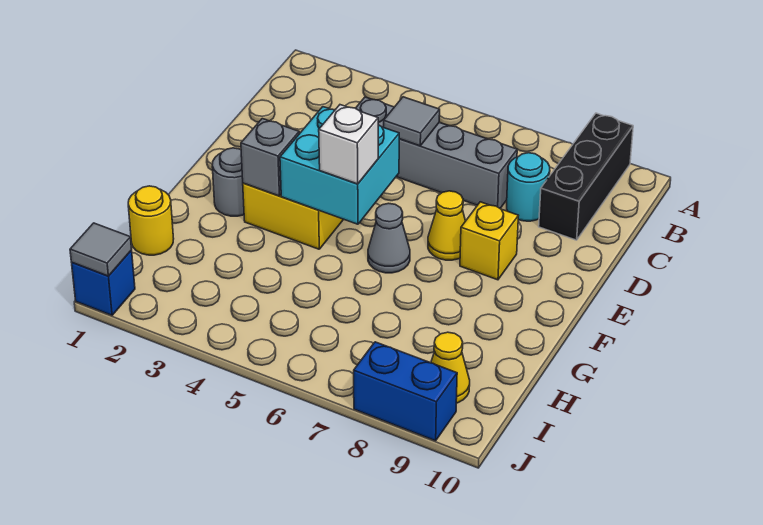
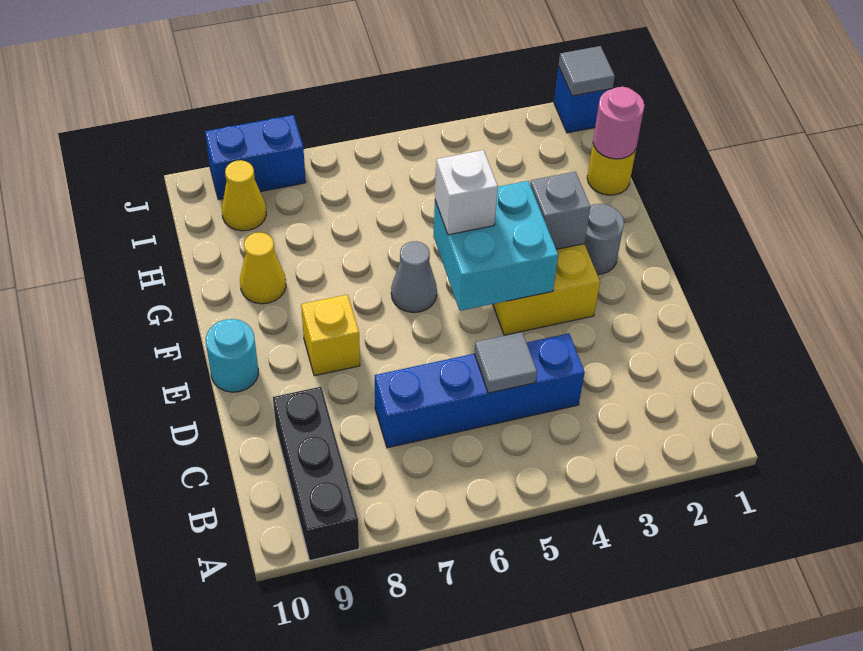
grey 1x4 brick [356,97,517,208] -> blue 1x4 brick [375,333,585,448]
cyan 1x1 round brick [507,153,550,221] -> cyan 1x1 round brick moved to [206,319,258,392]
yellow 1x1 cone [428,191,465,260] -> yellow 1x1 cone moved to [240,233,286,304]
none -> pink 1x1 round brick [593,87,644,159]

